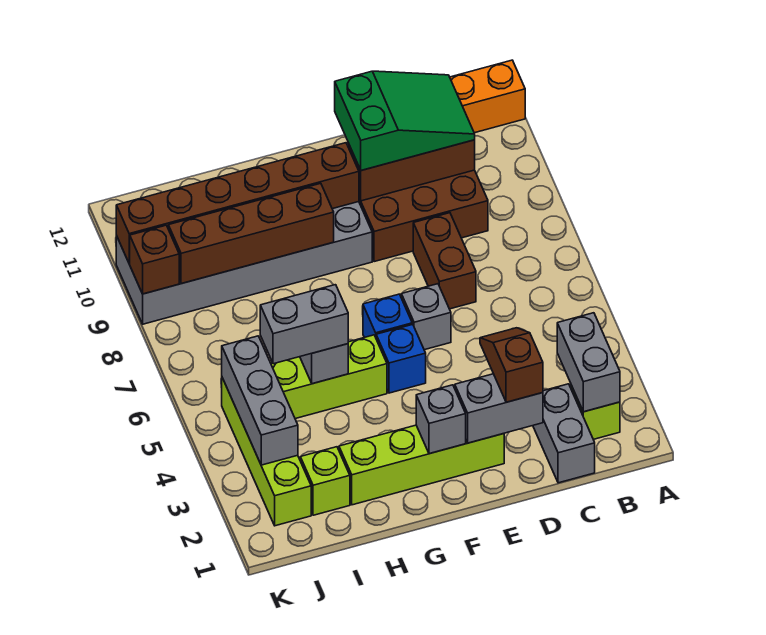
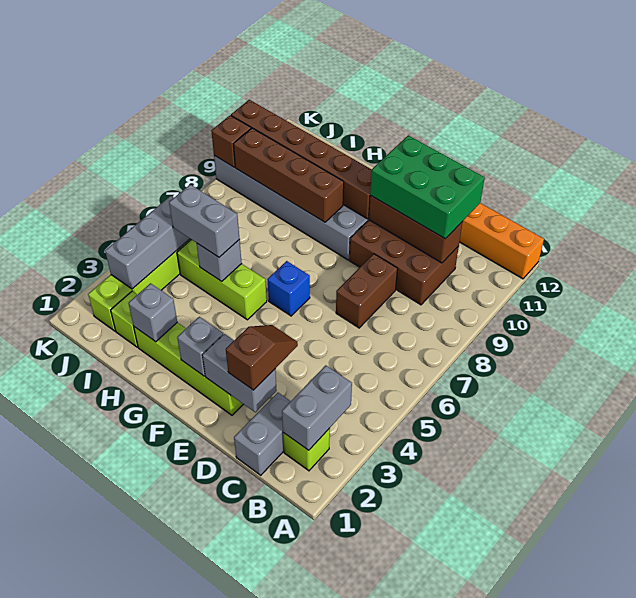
green 2x3 slope [335,71,475,170] -> green 2x3 brick [370,135,485,239]
grey 1x1 brick [401,284,451,350] -> grey 1x1 brick moved to [128,283,177,342]
blue 1x1 brick [376,324,426,393] -> none

